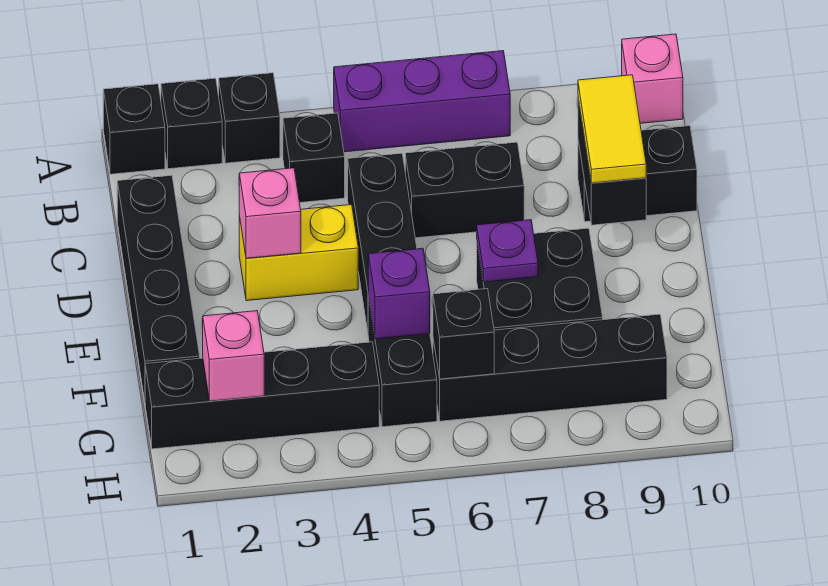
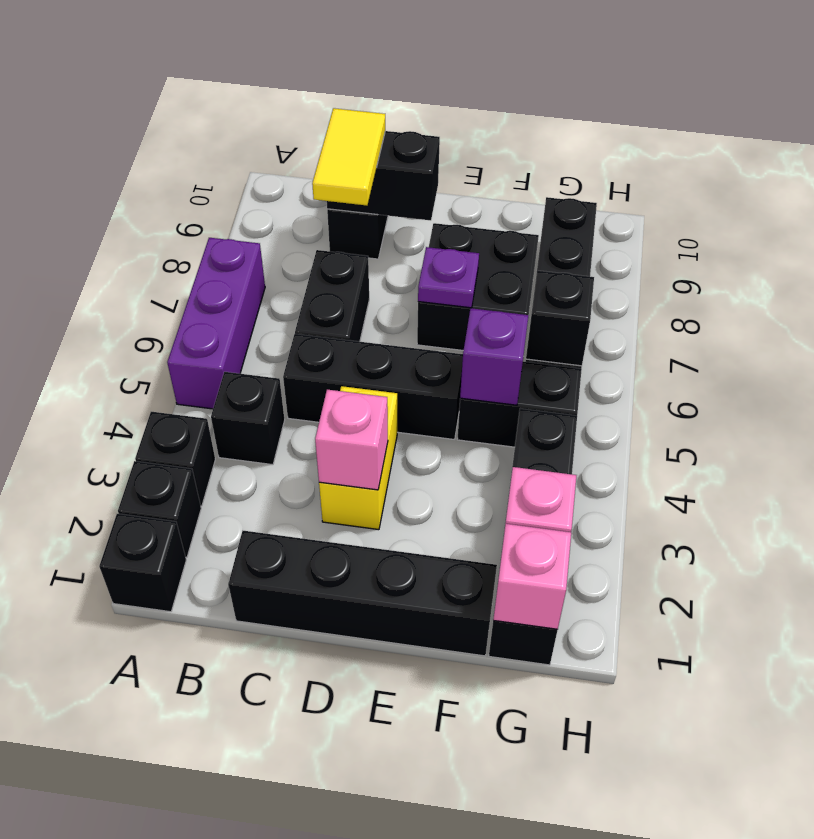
pink 1x1 brick [622,34,683,123] -> pink 1x1 brick moved to [493,524,571,629]
yellow 1x2 tile [578,75,646,183] -> yellow 1x2 tile turned to [312,108,385,205]

